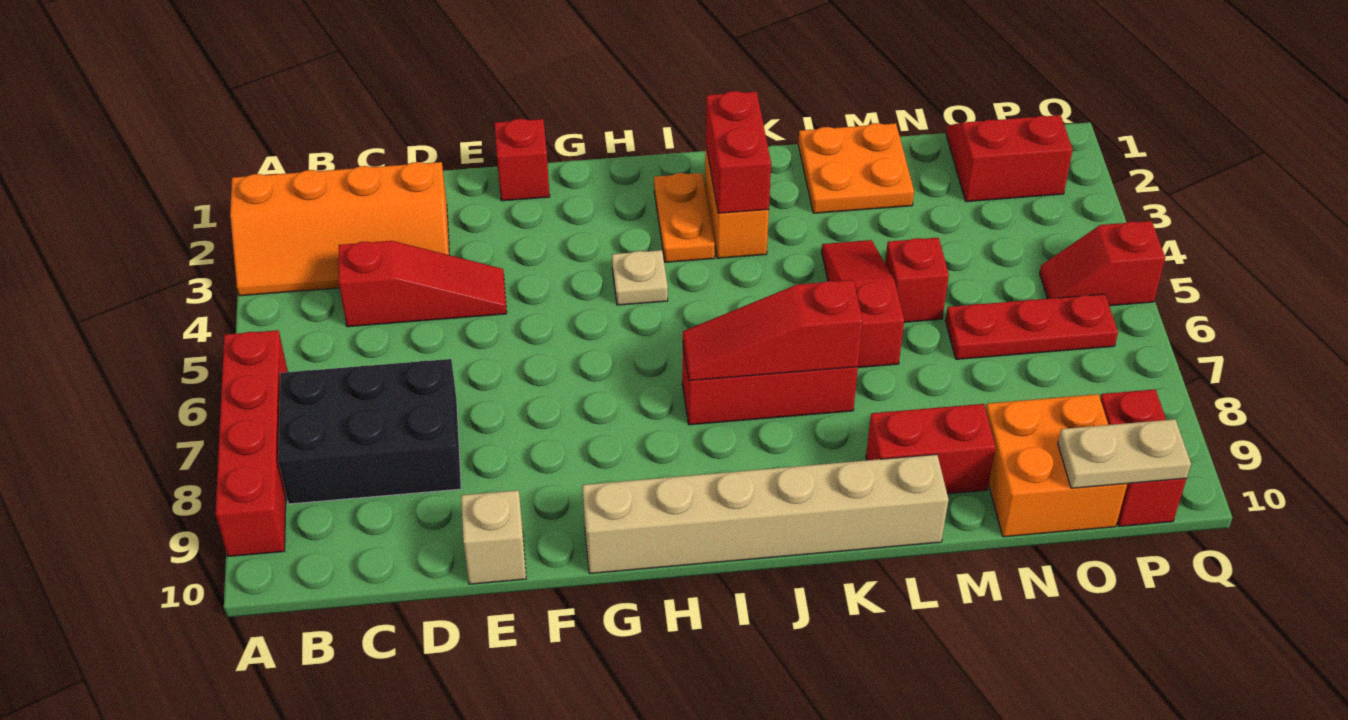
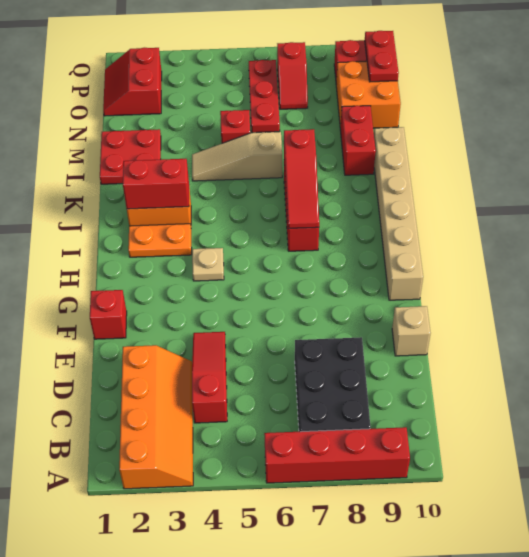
orange 2x2 plate [798,123,914,213] -> red 2x2 plate [100,129,161,184]
red 1x3 slope [822,240,904,368] -> tan 1x3 slope [192,132,282,181]
tan 1x2 plate [1058,419,1191,488] -> red 1x2 plate [365,31,399,82]
red 1x2 slope [1040,221,1165,306] -> red 1x2 slope moved to [277,42,308,109]

